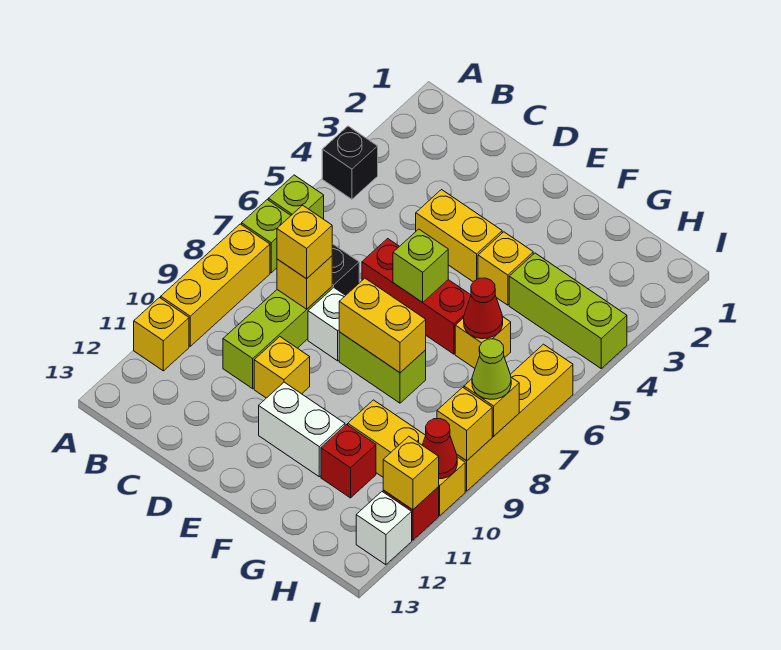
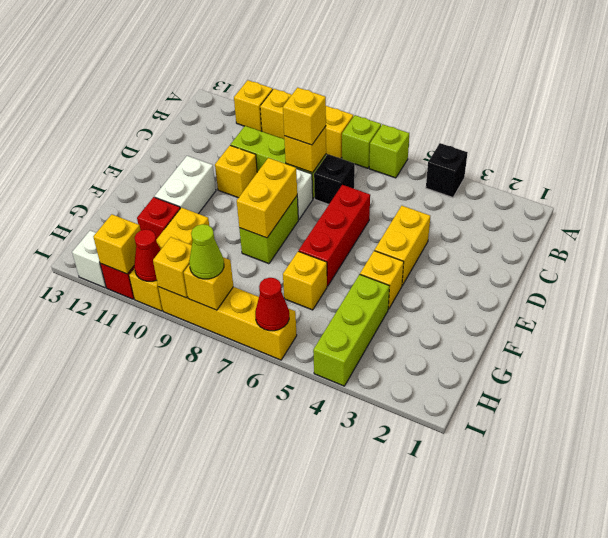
lime 1x1 brick [393,229,448,302] -> none
red 1x1 cone [464,278,503,339] -> red 1x1 cone moved to [255,278,289,331]

